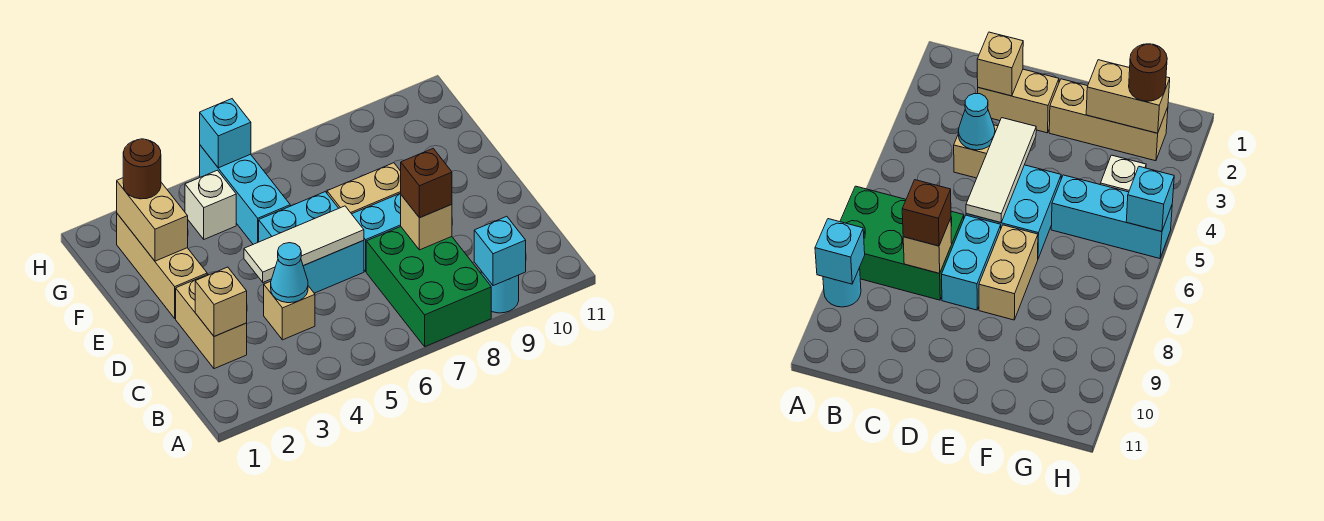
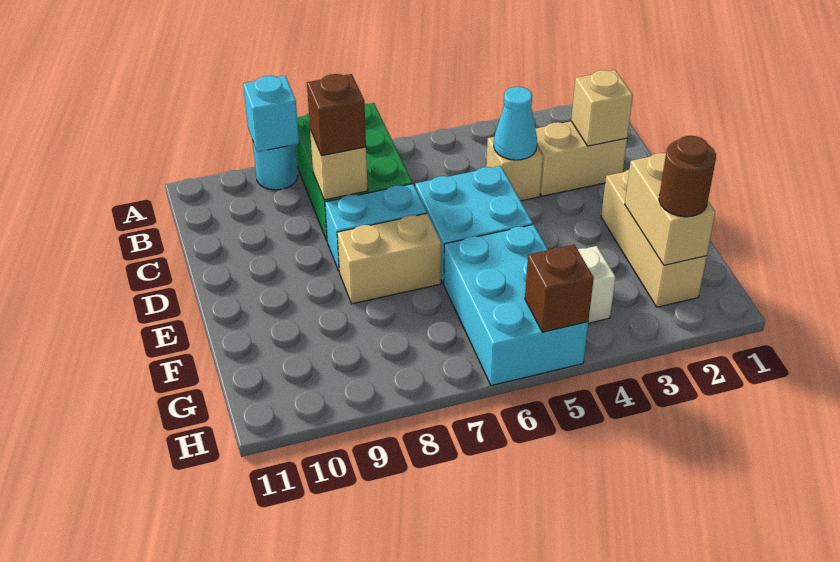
tan 1x2 brick [176,274,247,369] -> tan 1x2 brick turned to [535,121,627,196]
white 1x3 tile [244,206,364,282] -> none
cyan 1x3 brick [200,145,290,244] -> cyan 2x3 brick [444,225,588,386]
cyan 1x1 brick [200,99,251,168] -> brown 1x1 brick [525,245,594,332]

